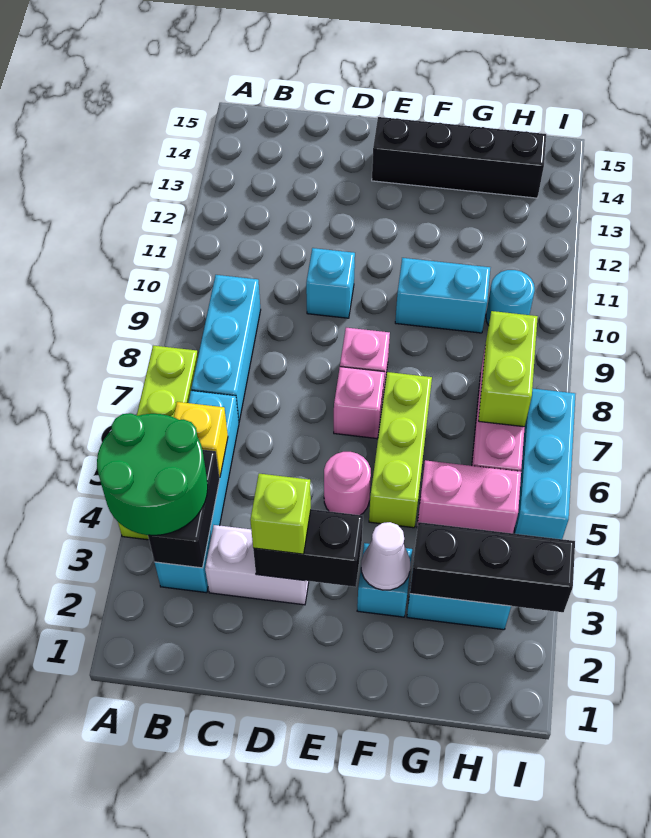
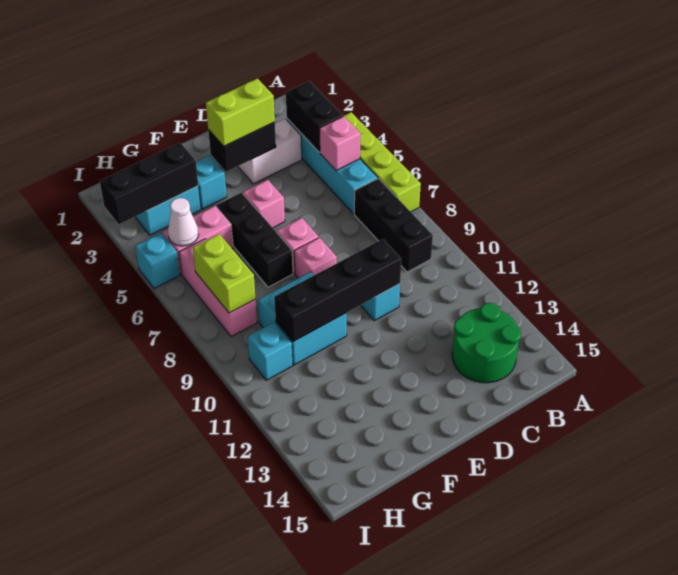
green 2x2 round brick [97,413,208,535] -> green 2x2 round brick moved to [452,303,521,383]
yellow 1x1 brick [174,402,228,478] -> pink 1x1 brick [320,116,361,171]
cyan 1x3 brick [191,275,261,421] -> black 1x3 brick [354,179,433,272]
lime 1x1 brick [250,474,311,554] -> lime 1x2 brick [206,78,275,146]
pink 1x1 round brick [324,452,371,515] -> pink 1x1 brick [243,180,285,228]
black 1x4 brick [372,117,546,198] -> black 1x4 brick moved to [274,239,401,342]
white 1x1 cone [361,522,410,590] -> white 1x1 cone moved to [168,198,198,246]
lime 1x3 brick [369,372,432,528] -> black 1x3 brick [217,193,293,287]
cyan 1x2 brick [395,258,490,333] -> cyan 2x2 brick [258,272,347,365]
cyan 1x1 round brick [486,270,535,325] -> cyan 1x1 brick [248,322,293,380]
cyan 1x3 brick [514,388,575,539] -> cyan 1x1 brick [135,233,180,288]

